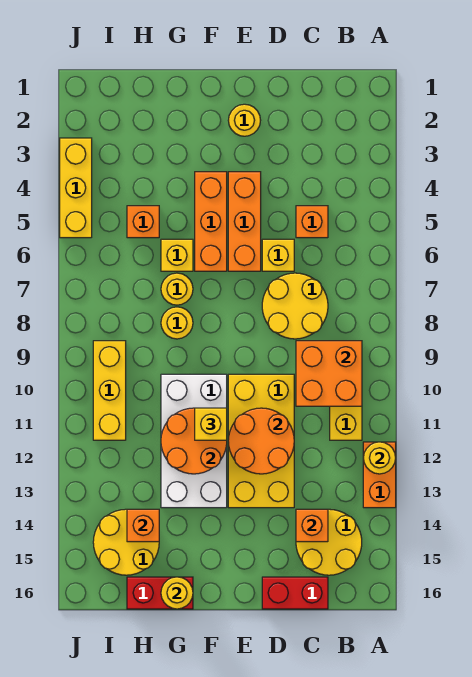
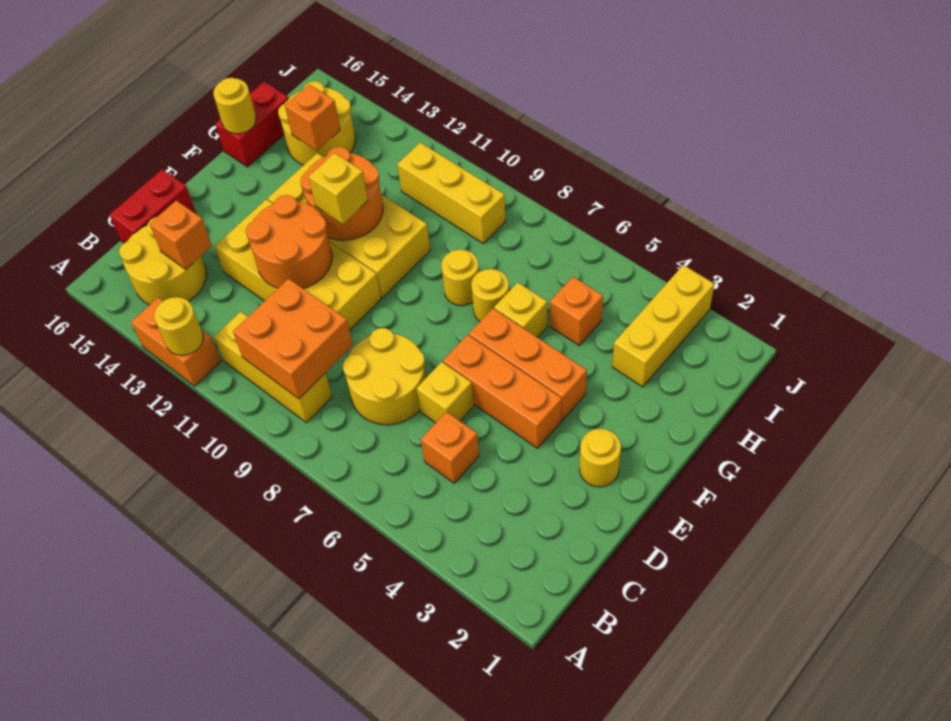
white 2x4 brick [161,374,227,508] -> yellow 2x4 brick [268,153,430,298]
yellow 1x3 brick [60,138,92,238] -> yellow 1x3 brick turned to [612,265,714,387]

